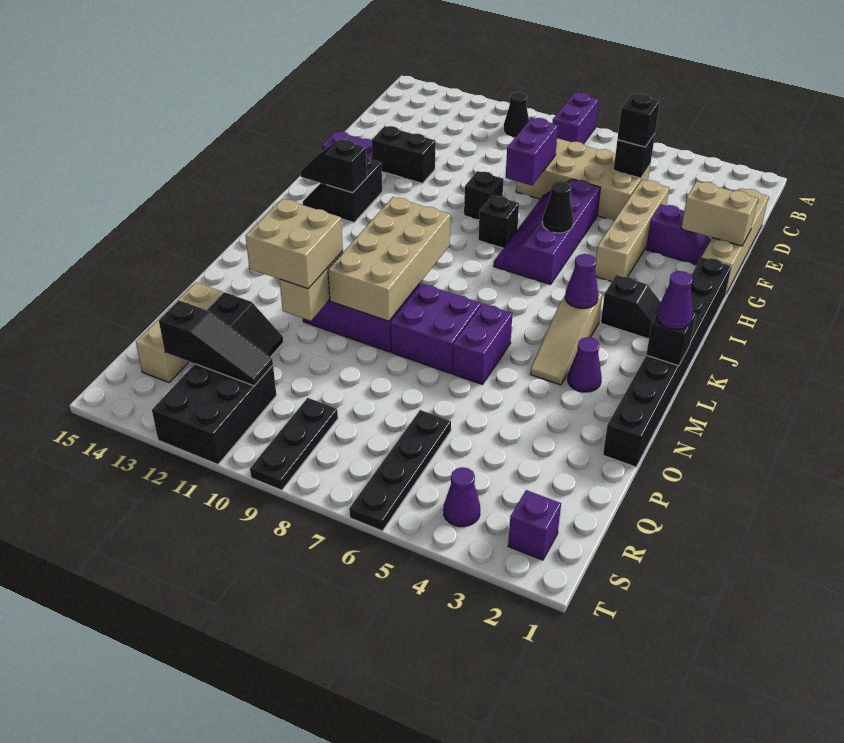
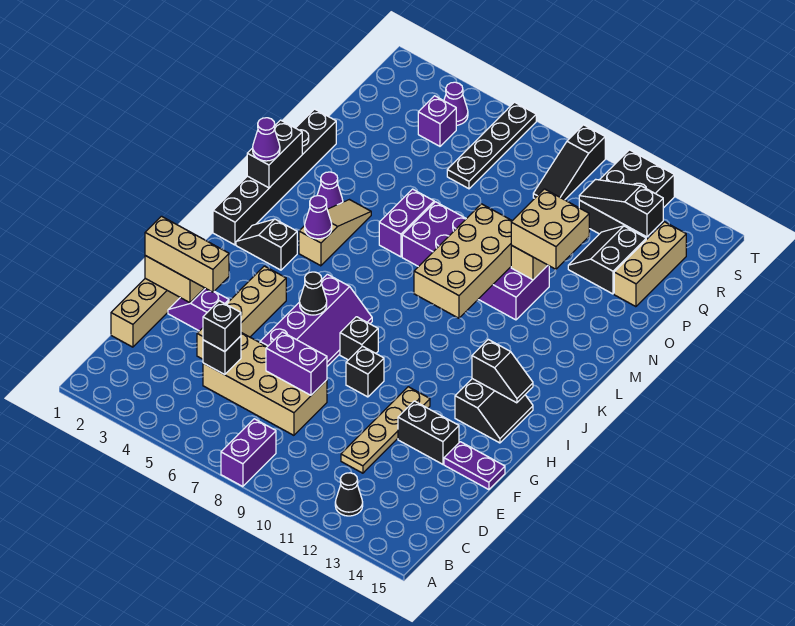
black 1x1 cone [503,92,529,138] -> black 1x1 cone moved to [335,473,363,516]
none -> tan 1x4 plate [341,387,430,473]
purple 1x2 brick [506,118,558,185] -> purple 1x2 brick turned to [266,332,327,395]
none -> tan 1x3 brick [145,216,229,292]
black 1x8 brick [603,257,732,467] -> black 1x6 brick [213,109,336,245]
black 1x1 brick [646,312,696,366] -> black 1x2 brick [247,120,302,188]
black 1x3 plate [250,398,338,490] -> black 1x3 slope [533,125,605,200]
purple 1x1 brick [508,490,561,560] -> purple 1x1 brick moved to [418,96,456,146]

